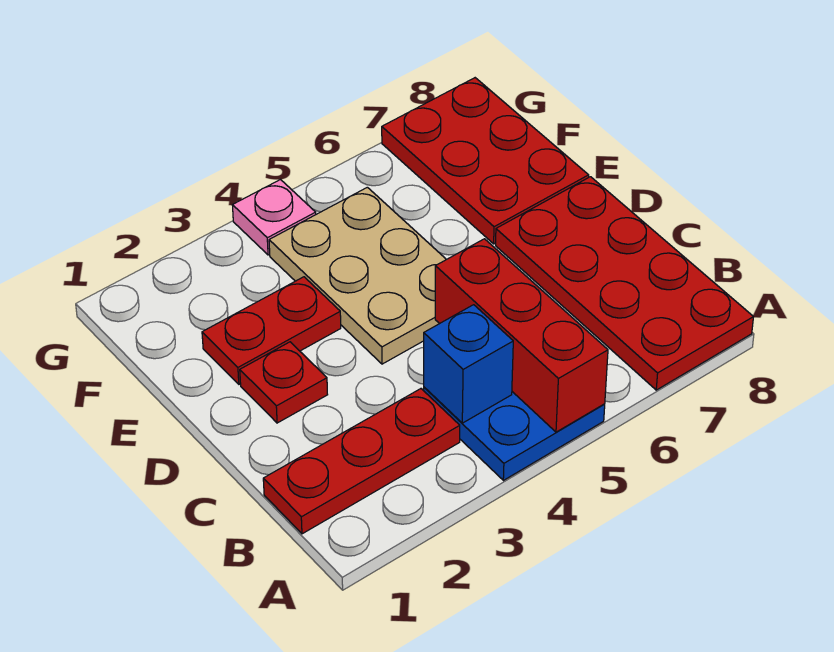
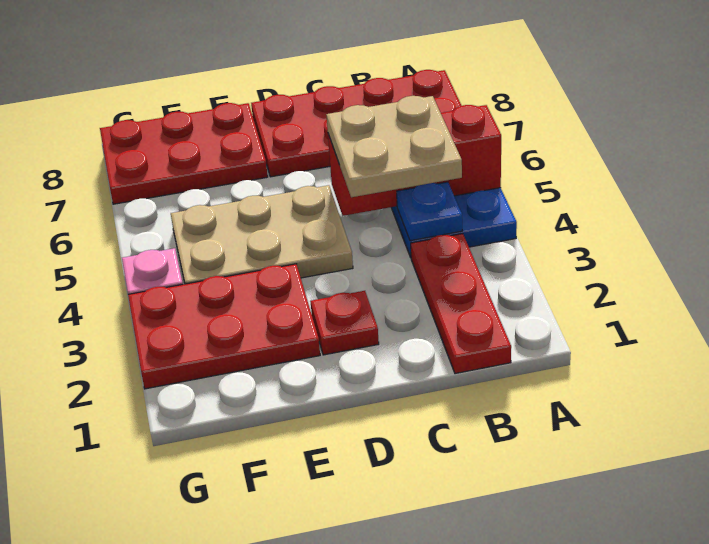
blue 1x1 brick [424,305,513,423] -> blue 1x1 plate [397,182,462,241]
none -> tan 2x2 plate [326,96,462,197]
red 1x2 plate [202,277,341,384] -> red 2x3 plate [128,264,320,389]

